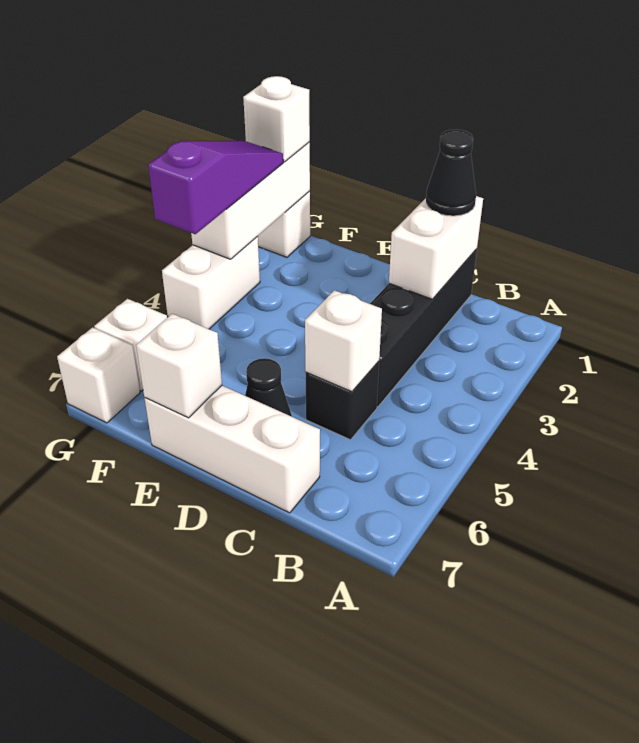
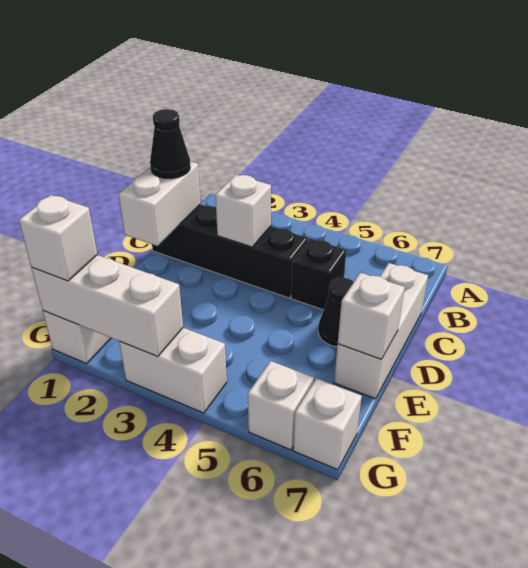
white 1x2 brick [389,196,483,299] -> white 1x2 brick turned to [118,162,201,246]
white 1x1 brick [305,290,382,392] -> white 1x1 brick moved to [215,175,271,247]
purple 1x3 slope [148,141,283,234] -> none

